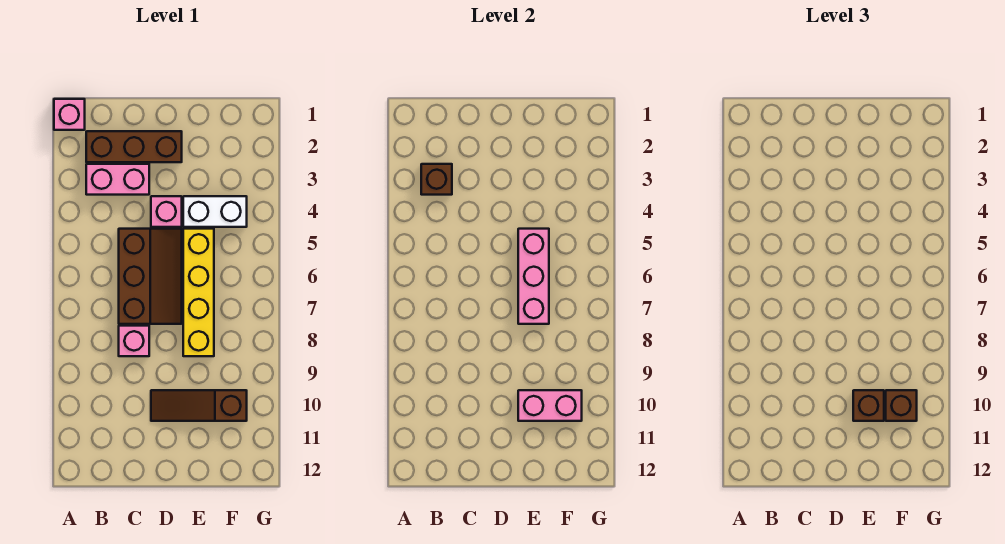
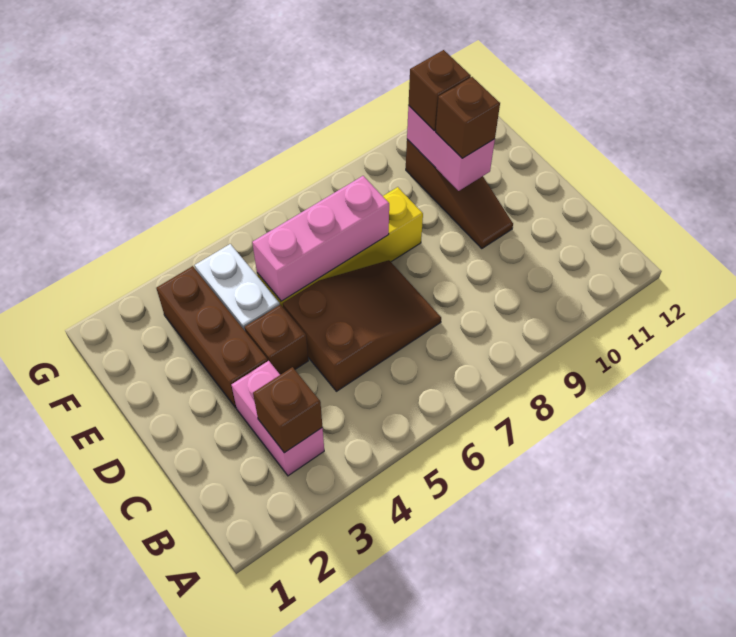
pink 1x1 brick [54,99,85,130] -> none
brown 1x3 brick [86,131,182,162] -> brown 1x3 brick moved to [157,266,268,408]
brown 2x3 slope [119,229,182,324] -> brown 2x3 slope turned to [283,260,441,391]
pink 1x1 brick [119,326,149,356] -> none
pink 1x1 brick [151,196,182,227] -> brown 1x1 brick [245,304,308,375]

